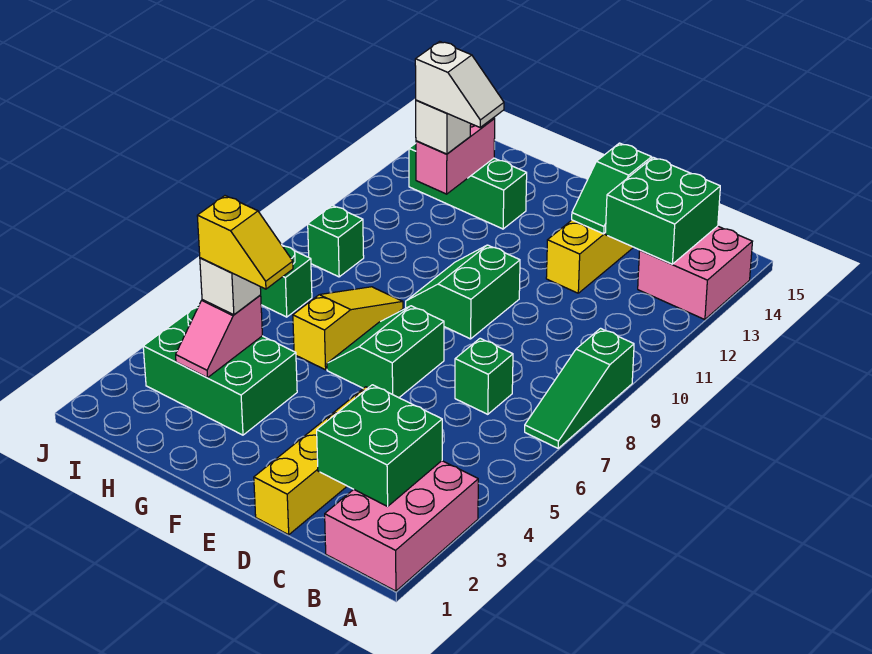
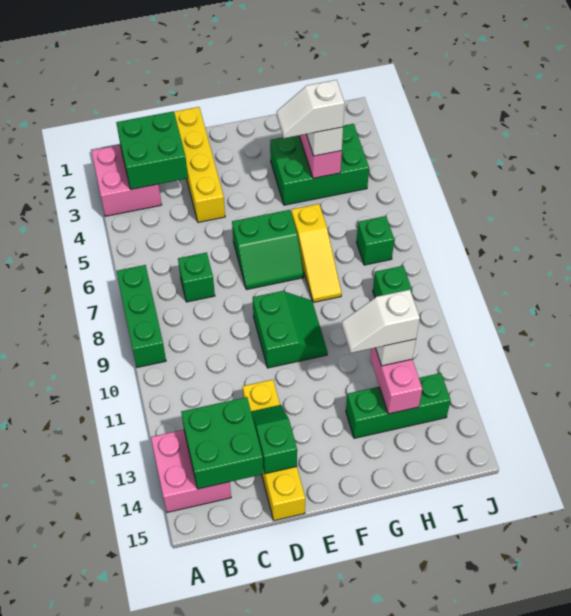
pink 2x3 brick [325,461,478,591] -> pink 2x2 brick [91,145,162,216]
green 1x3 slope [525,328,634,448] -> green 1x3 brick [116,265,166,367]
green 2x2 slope [327,306,444,398] -> green 2x2 slope turned to [232,210,304,290]
yellow 1x2 slope [197,196,293,289] -> white 1x2 slope [277,80,345,138]

